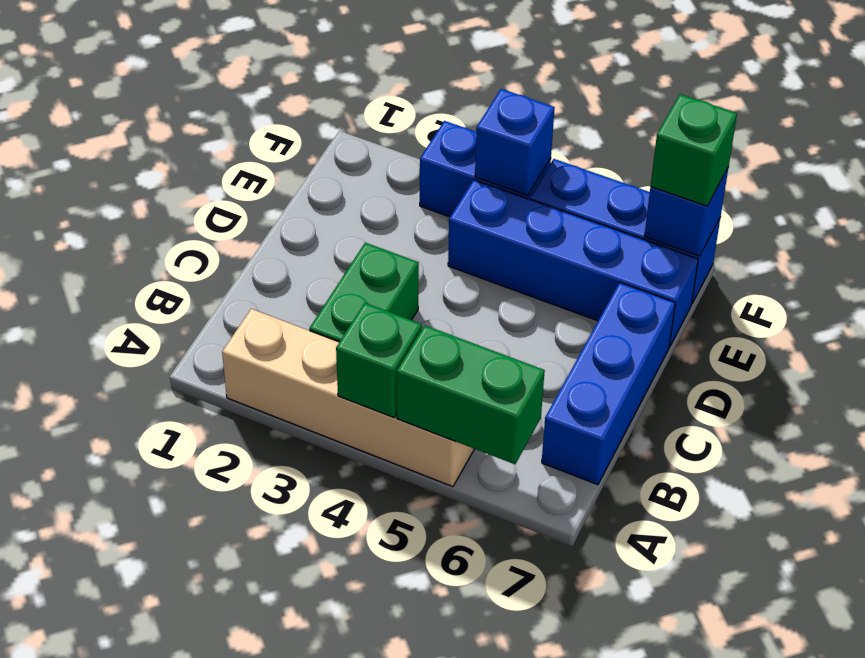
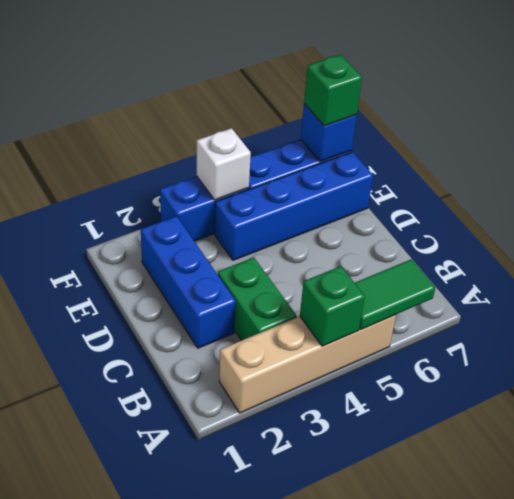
green 1x2 brick [397,325,545,464] -> green 1x2 tile [355,259,435,329]
blue 1x3 brick [542,283,675,485] -> blue 1x3 brick moved to [141,216,236,348]
blue 1x1 brick [475,89,555,196] -> white 1x1 brick [197,128,251,200]

